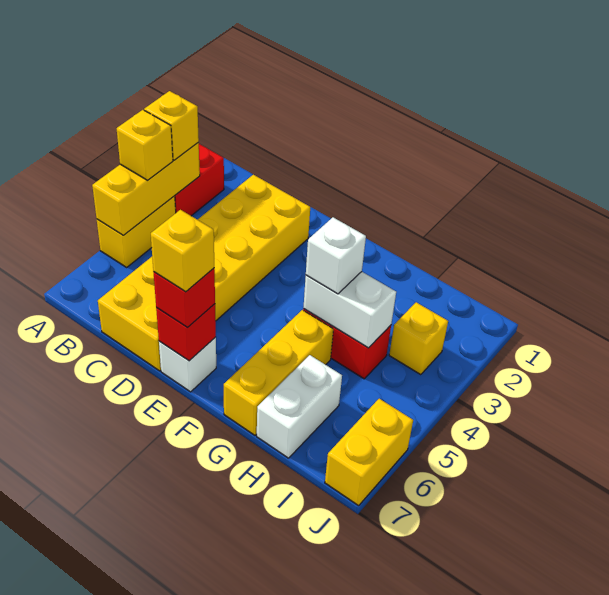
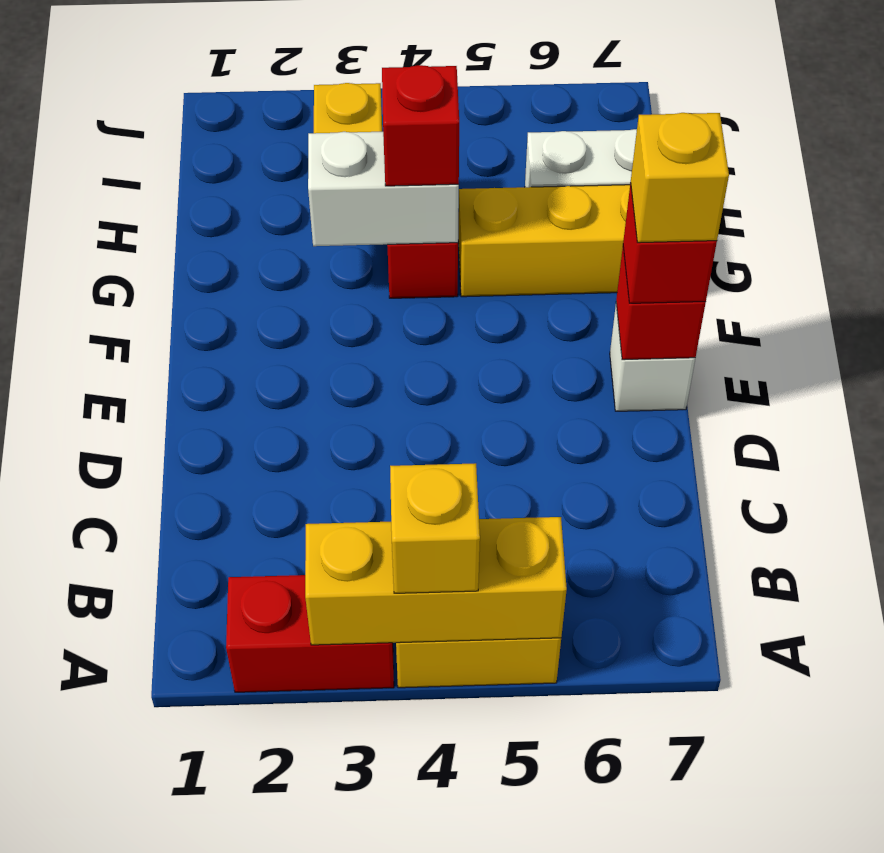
yellow 1x1 brick [144,91,199,160] -> none
yellow 2x6 brick [98,175,310,371] -> none
white 1x2 brick [303,272,396,348] -> white 1x2 brick turned to [308,132,459,246]
white 1x1 brick [306,217,366,294] -> red 1x1 brick [382,65,459,186]
yellow 1x2 brick [325,399,413,506] -> none

